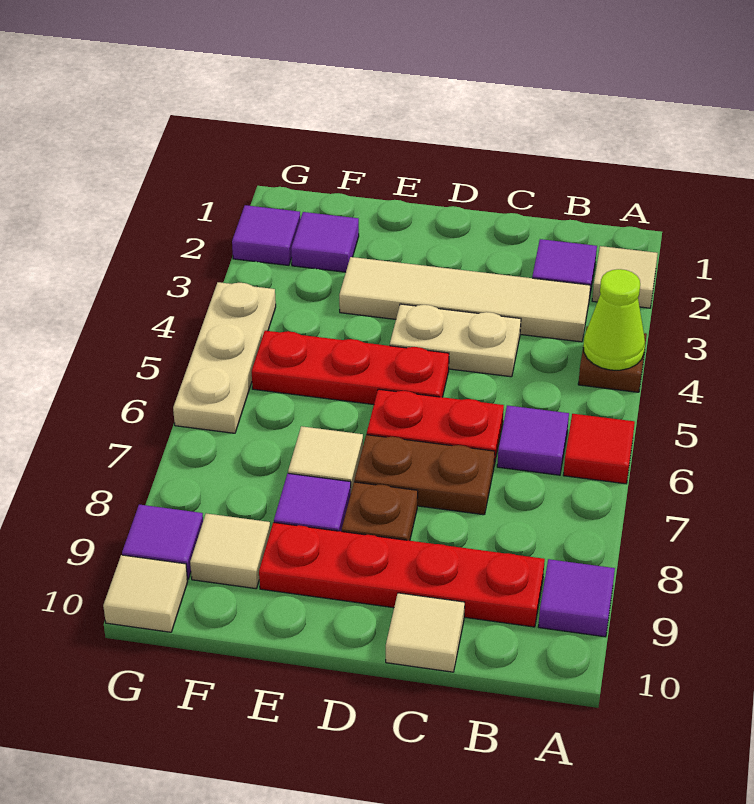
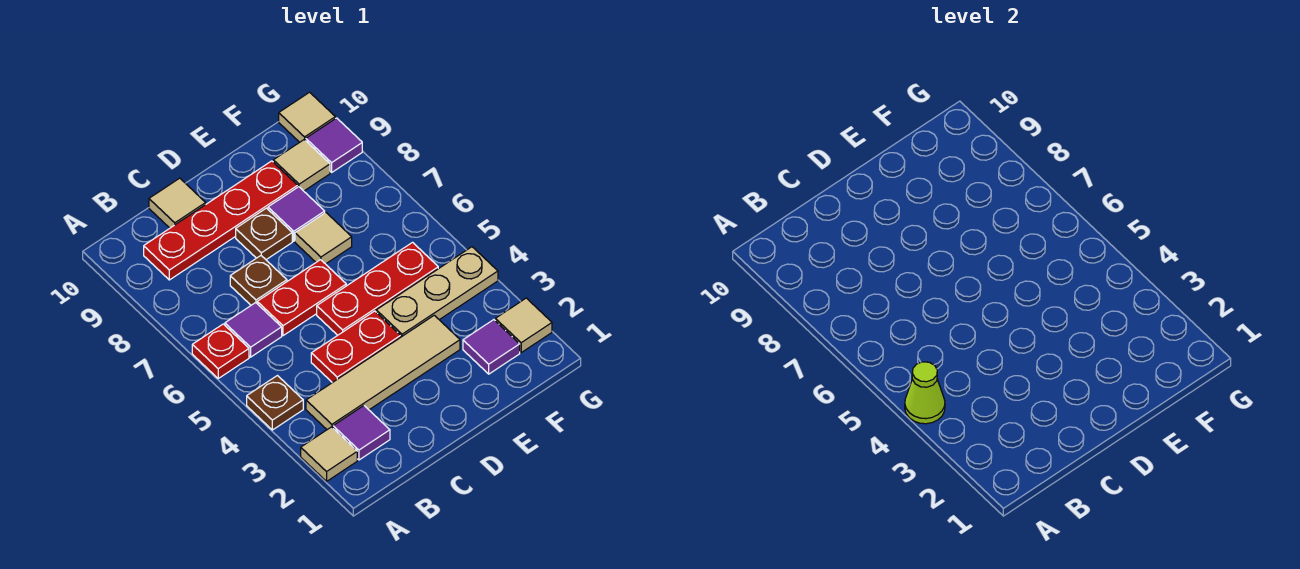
red 1x1 tile [563,414,635,484] -> red 1x1 plate [192,324,249,378]
purple 1x1 tile [538,559,615,637] -> none
tan 1x2 plate [390,304,521,377] -> red 1x2 plate [311,311,401,383]
brown 1x2 plate [354,435,495,515] -> brown 1x1 plate [230,256,287,305]
purple 1x1 tile [232,205,300,265] -> tan 1x1 tile [495,298,552,353]
tan 1x3 plate [173,282,276,433] -> tan 1x3 plate turned to [376,247,498,337]

